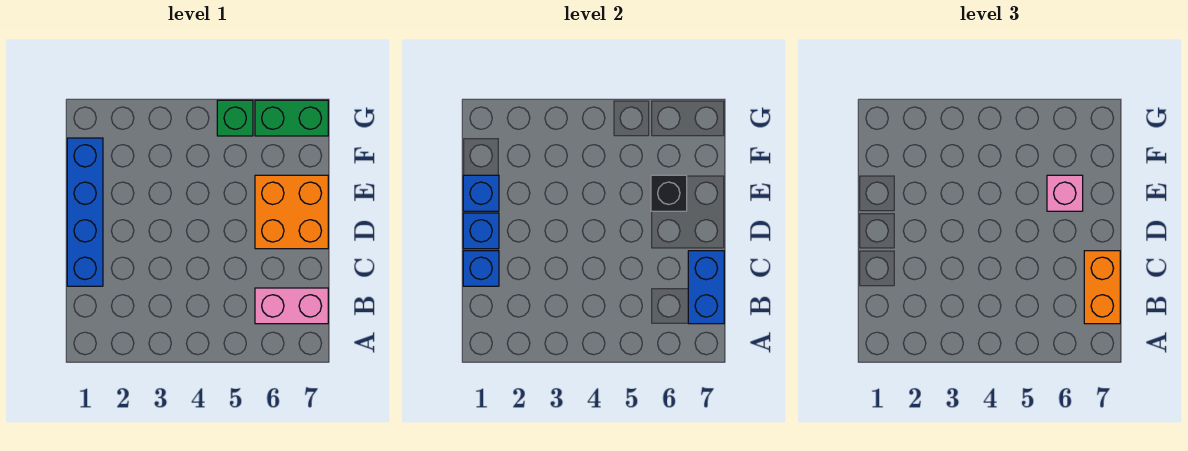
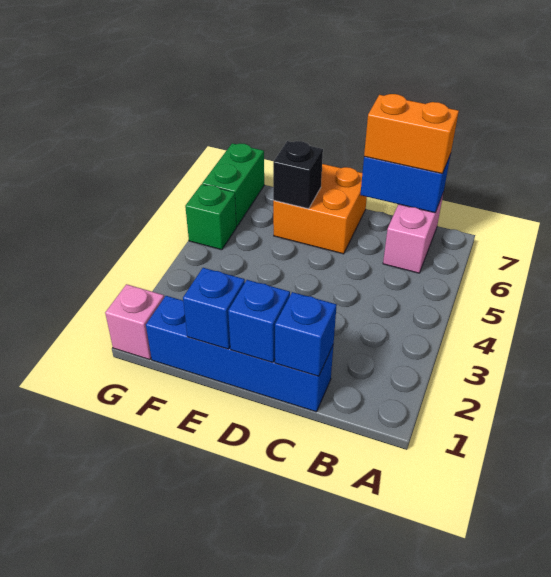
pink 1x1 brick [1047,175,1083,211] -> pink 1x1 brick moved to [105,284,164,360]

